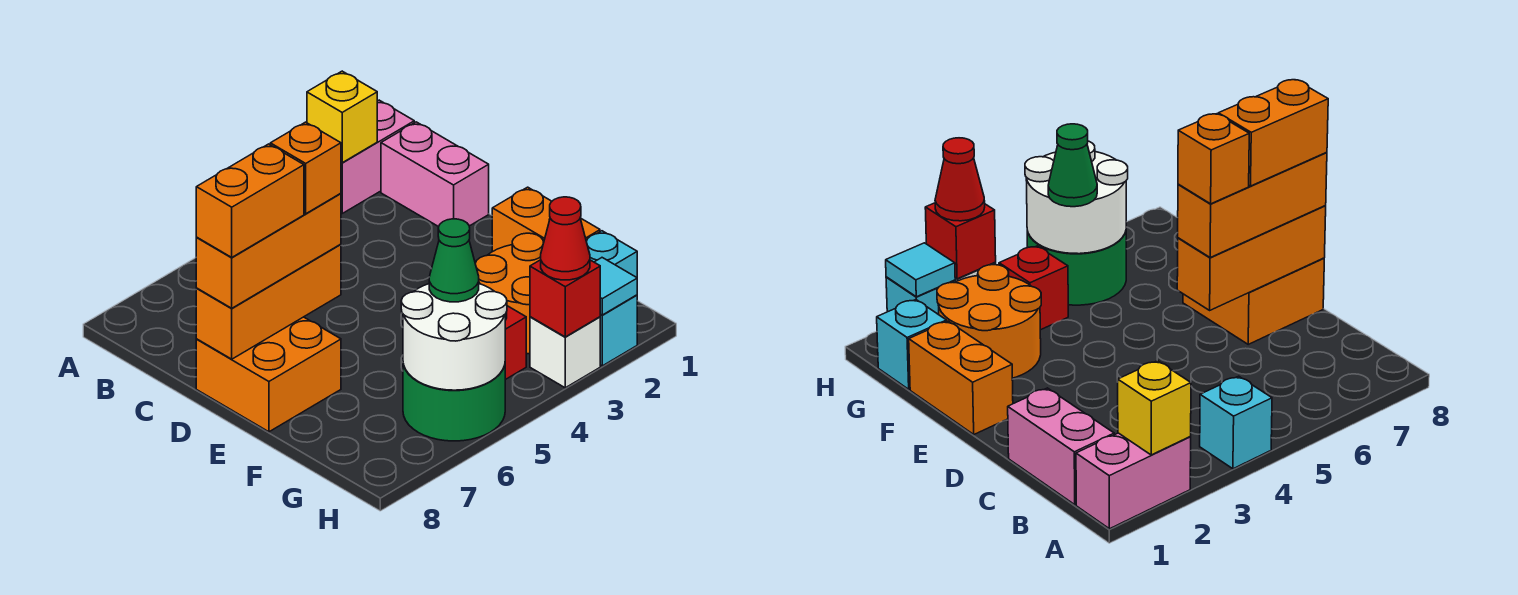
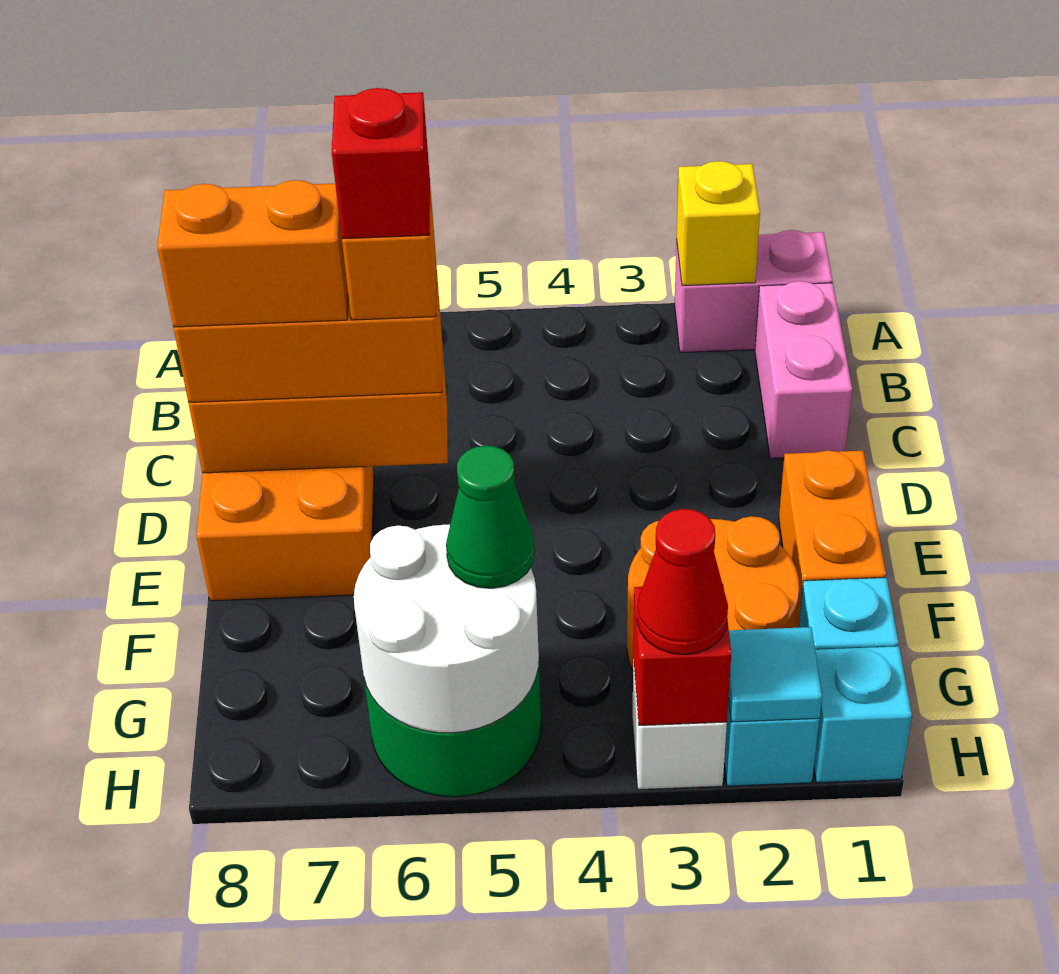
cyan 1x1 brick [1200,376,1272,469] -> cyan 1x1 brick moved to [814,646,912,783]
red 1x1 brick [505,306,526,380] -> red 1x1 brick moved to [332,88,430,239]

